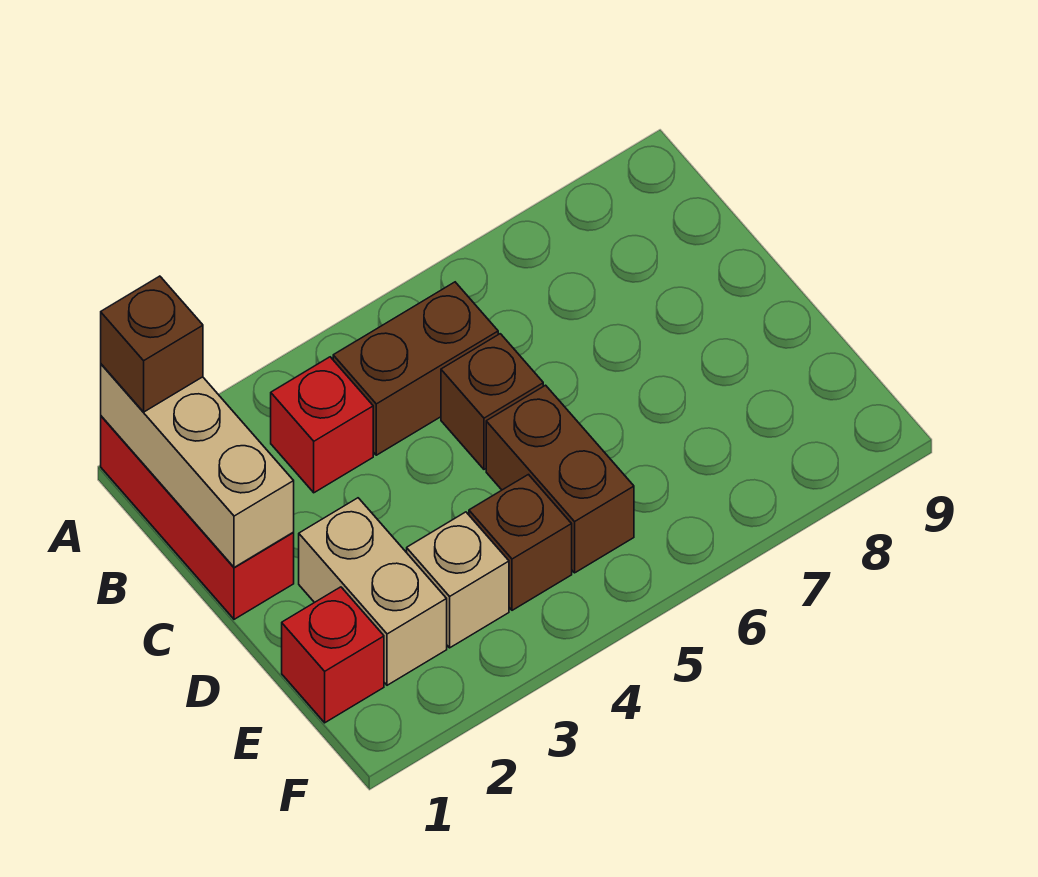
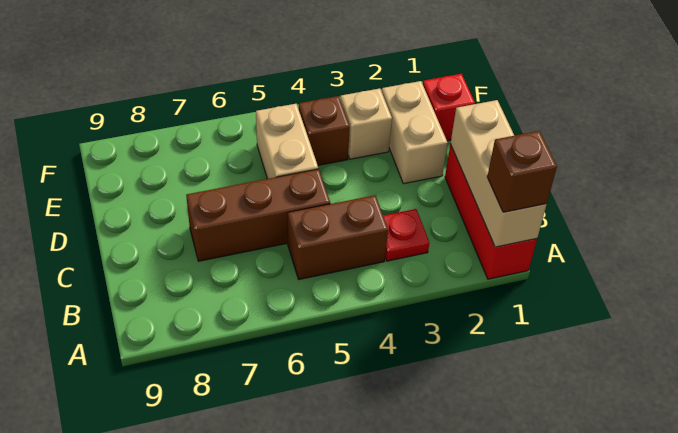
red 1x1 brick [271,357,373,493] -> red 1x1 plate [383,209,429,261]
brown 1x1 brick [441,334,543,469] -> brown 1x3 brick [186,169,330,261]
brown 1x2 brick [486,385,634,573] -> tan 1x2 brick [256,104,318,179]

